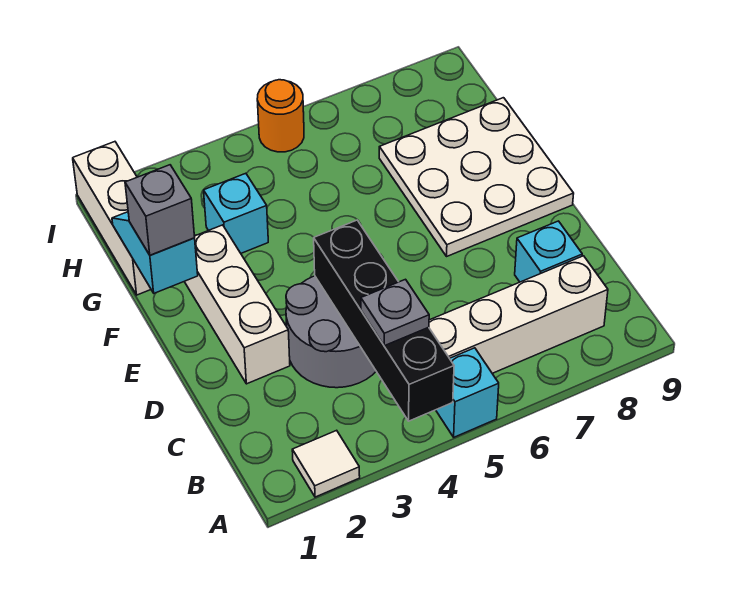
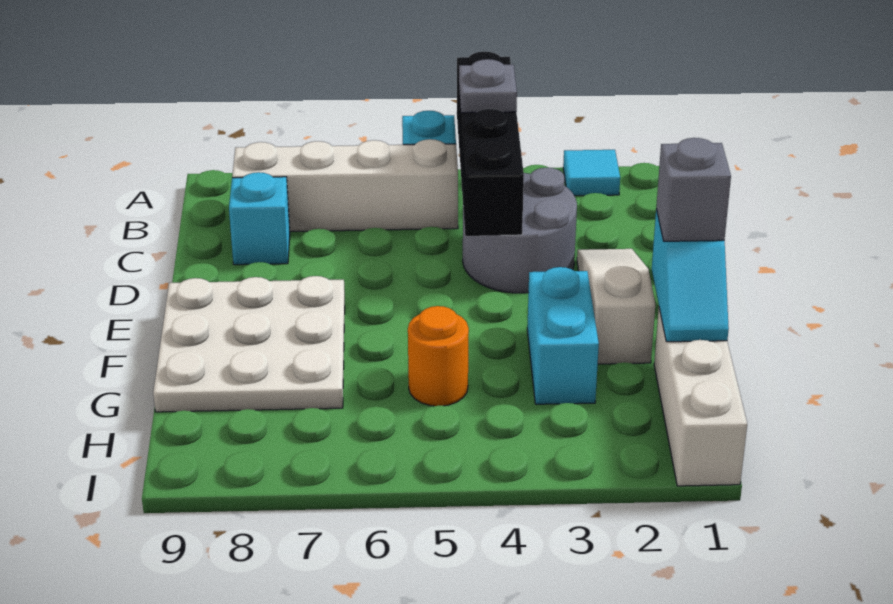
white 1x1 tile [292,430,360,497] -> cyan 1x1 tile [563,150,620,196]
white 1x3 brick [184,225,290,384] -> white 1x3 slope [577,249,655,364]
cyan 1x1 brick [204,173,268,253] -> cyan 1x2 brick [527,267,599,404]
orange 1x1 round brick [257,80,304,152] -> orange 1x1 round brick moved to [408,306,469,406]

